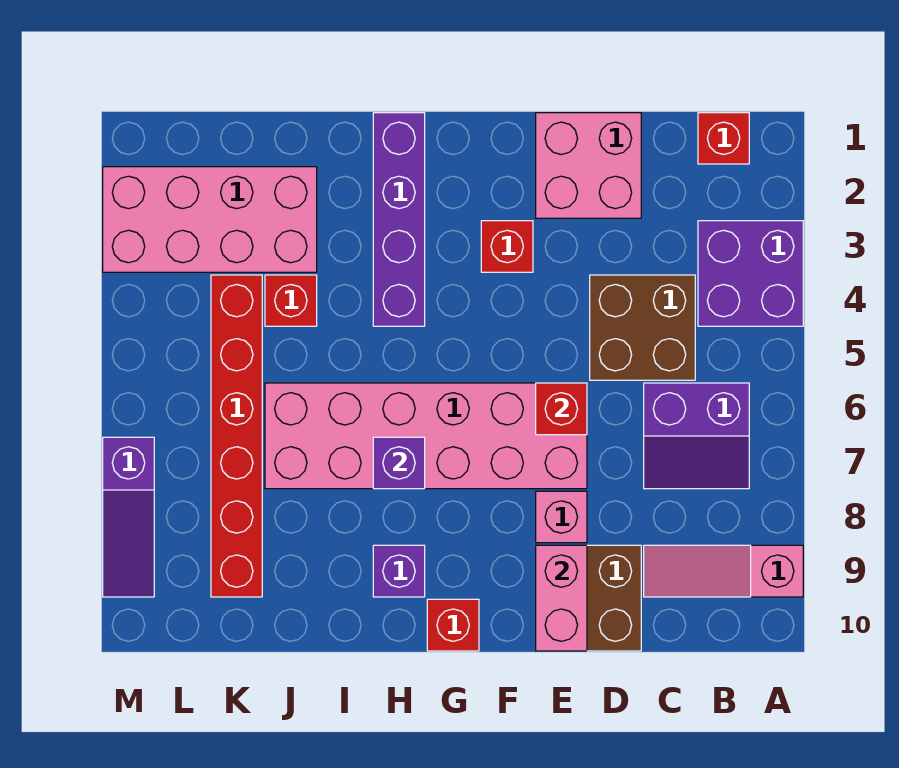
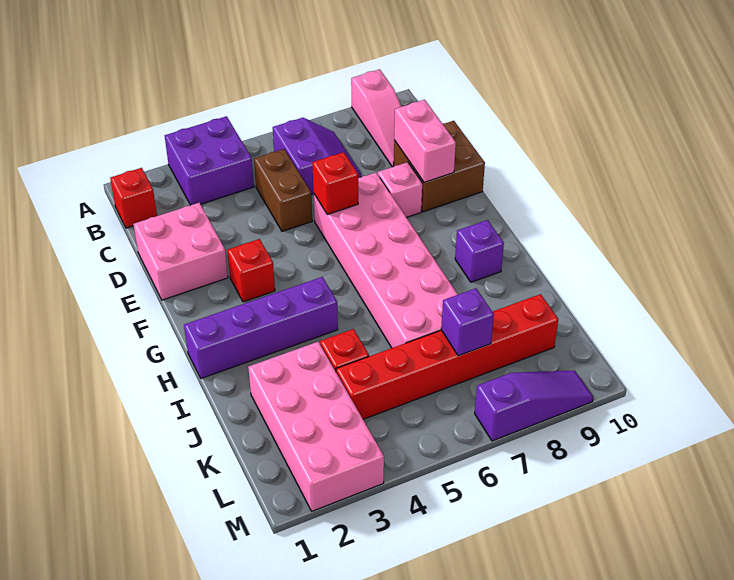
brown 2x2 brick [590,275,695,380] -> brown 1x2 brick [254,149,312,231]
pink 1x2 brick [536,545,587,651] -> pink 1x2 brick turned to [394,100,456,182]
red 1x1 brick [427,599,479,651] -> none
purple 1x1 brick [373,437,425,489] -> purple 1x1 brick moved to [441,288,494,356]

